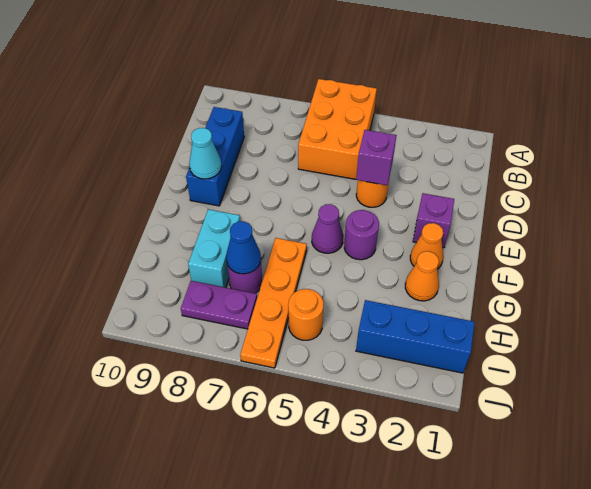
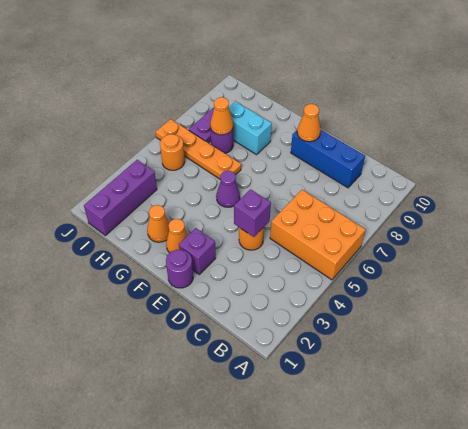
cyan 1x1 cone [189,128,221,179] -> orange 1x1 cone [297,104,321,142]
purple 1x1 round brick [344,210,379,260] -> purple 1x1 round brick moved to [166,250,193,288]
blue 1x1 cone [226,221,261,274] -> orange 1x1 cone [210,97,233,135]
blue 1x3 brick [356,300,475,373] -> purple 1x3 brick [84,160,157,235]

